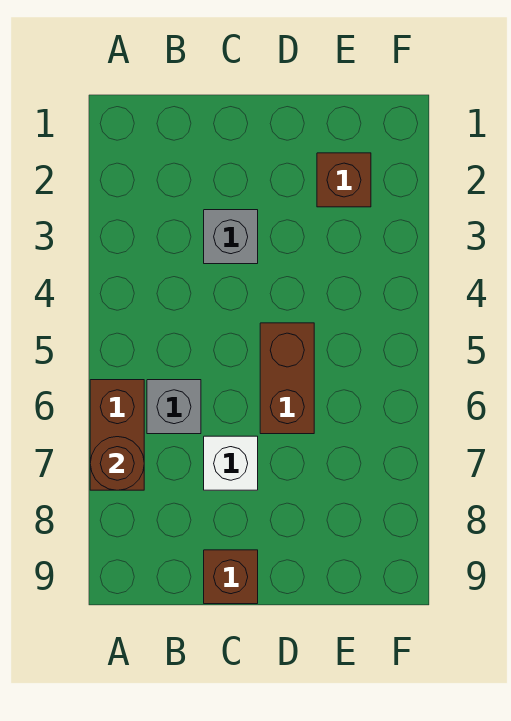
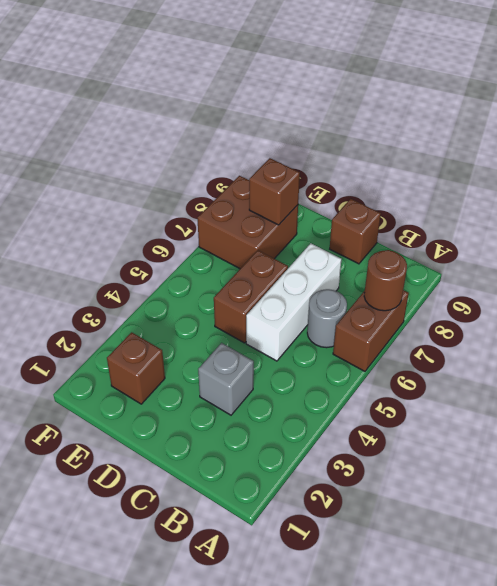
grey 1x1 brick [147,380,201,434] -> grey 1x1 round brick [307,289,347,348]
white 1x1 brick [204,436,258,490] -> white 1x3 brick [246,243,341,361]
none -> brown 2x2 brick [197,176,298,269]
none -> brown 1x1 brick [249,158,300,225]

